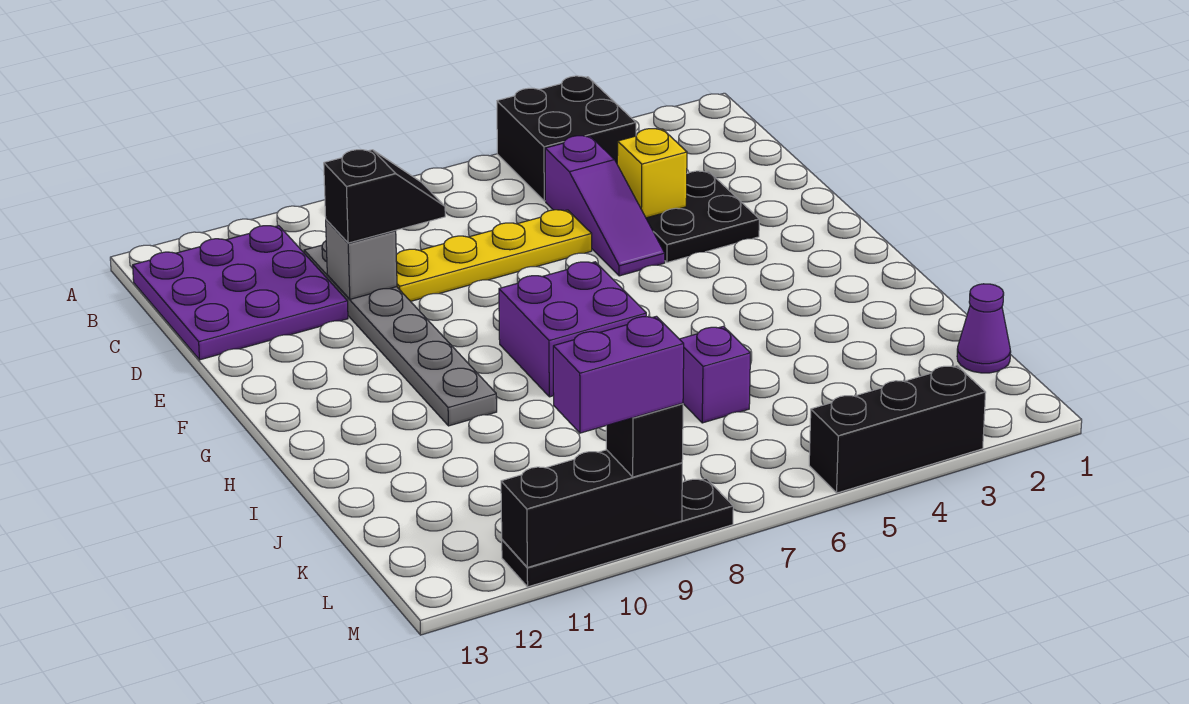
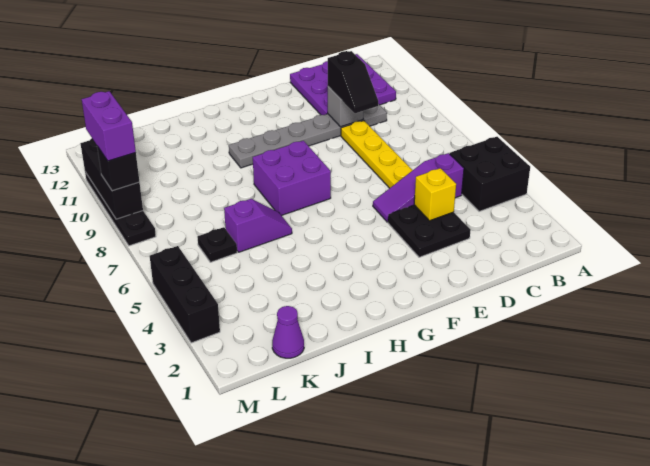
none -> black 1x1 plate [197,227,237,262]

